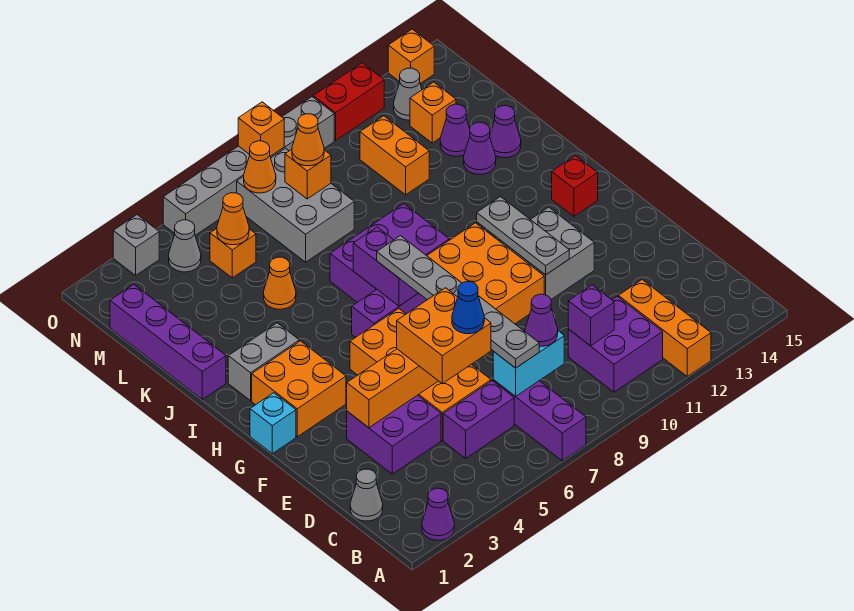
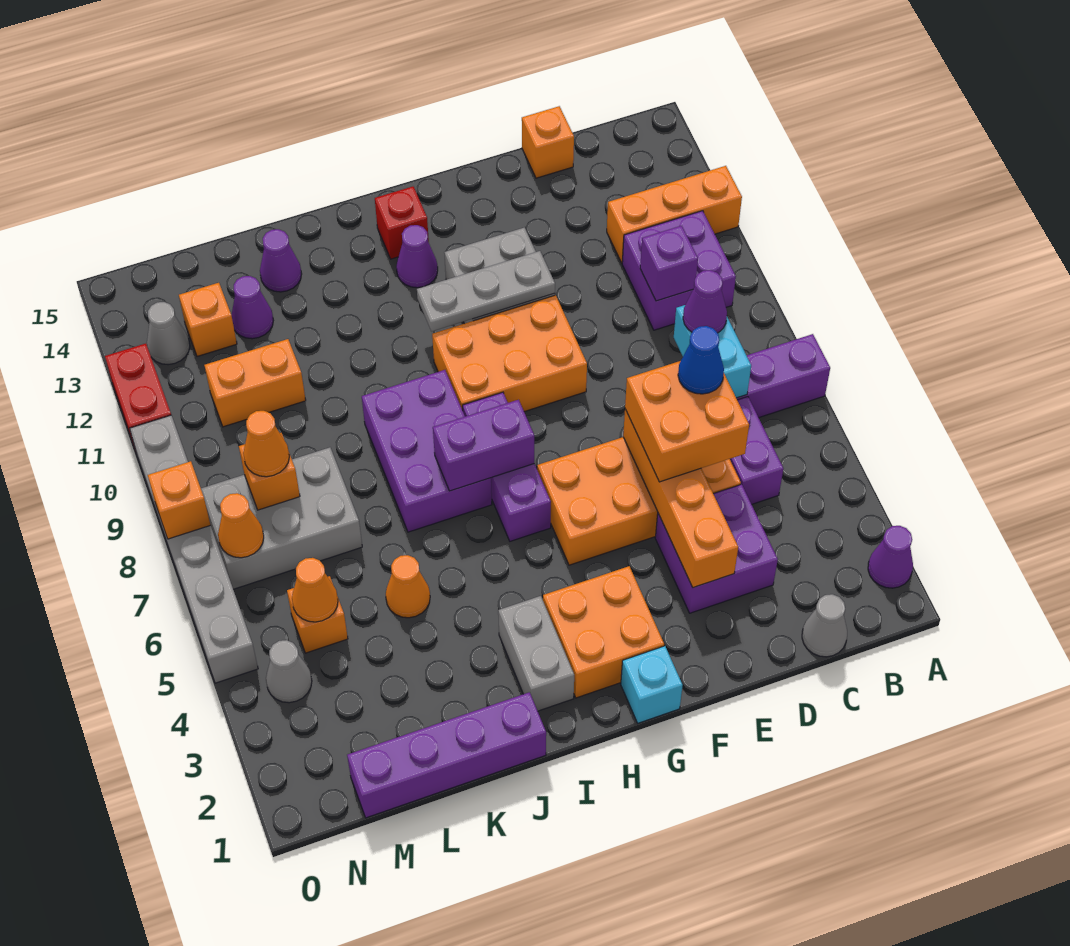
grey 1x6 plate [377,236,539,368] -> none
purple 1x1 cone [464,122,496,174] -> purple 1x1 cone moved to [396,225,438,288]
grey 1x1 brick [113,215,159,275] -> none
orange 1x1 brick [388,29,434,84] -> orange 1x1 brick moved to [522,106,574,178]

